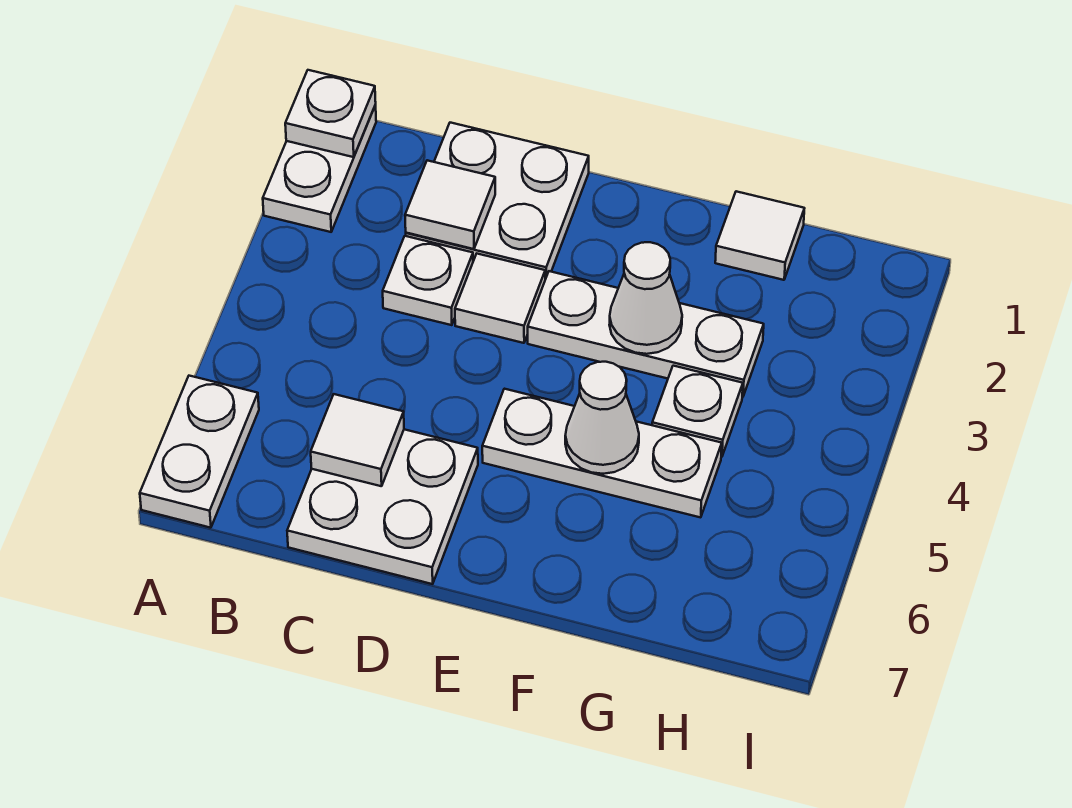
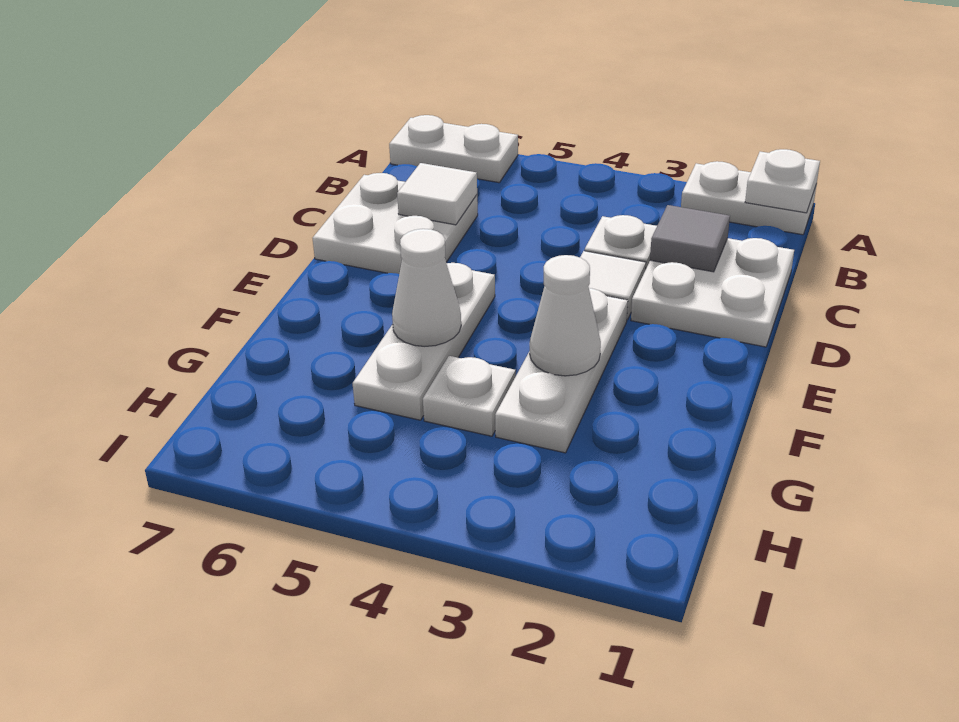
white 1x1 tile [405,160,495,249] -> grey 1x1 tile [650,205,730,272]
white 1x1 tile [715,191,804,280] -> none

